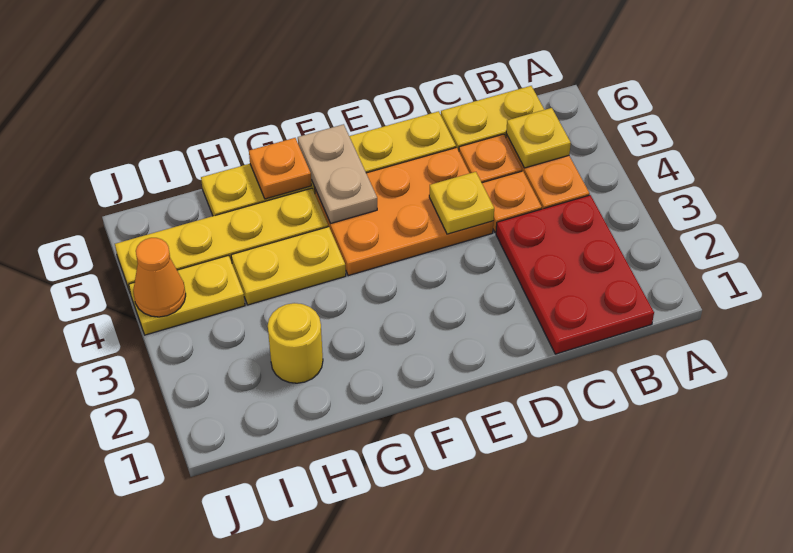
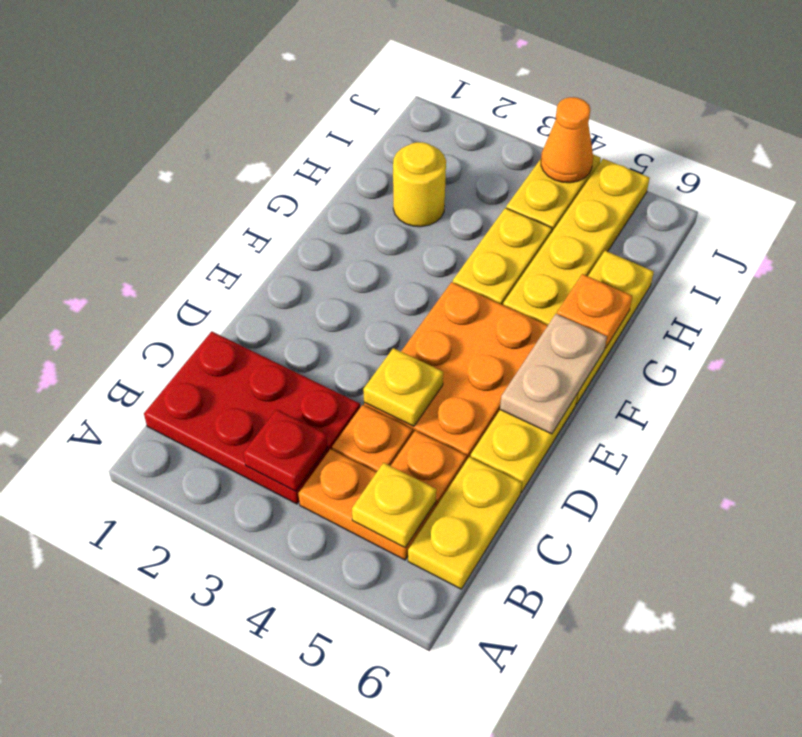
none -> red 1x1 plate [244,409,328,491]
tan 1x2 plate [298,124,377,223] -> tan 1x2 plate turned to [500,314,607,434]

